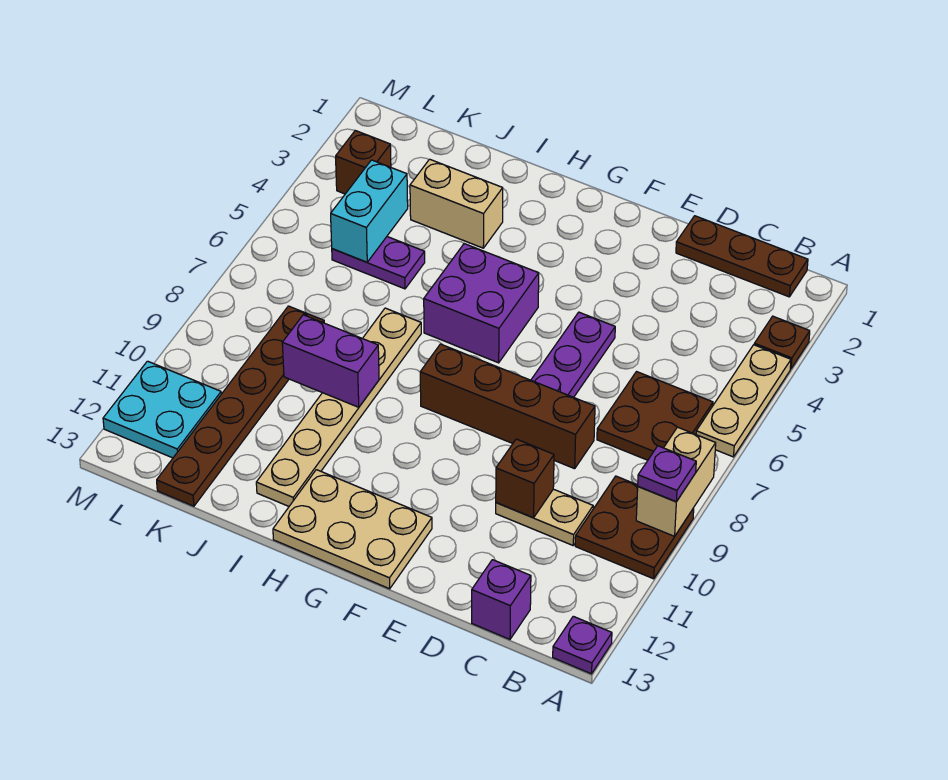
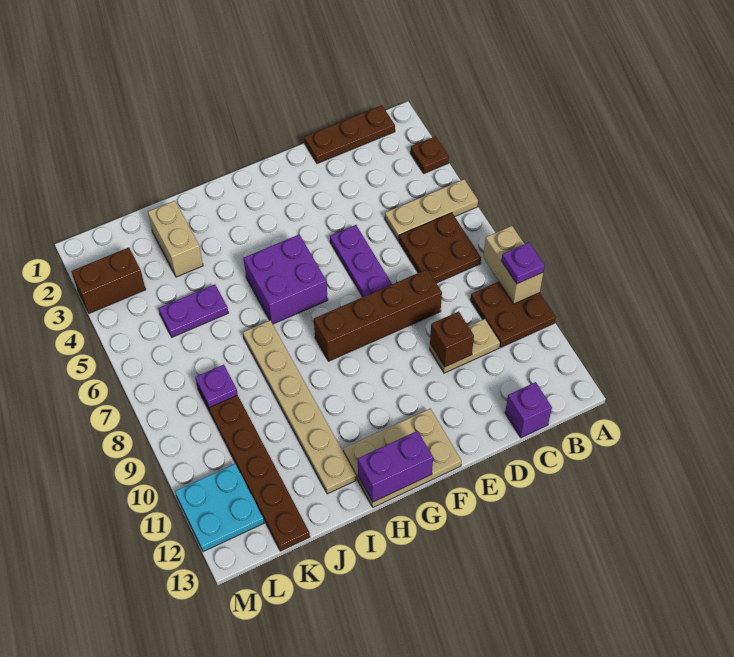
tan 1x3 plate [696,345,791,457] -> tan 1x3 plate turned to [385,179,478,241]
purple 1x1 plate [553,616,612,674] -> purple 1x1 plate moved to [195,365,238,408]
tan 1x2 brick [410,159,503,248] -> tan 1x2 brick turned to [148,201,203,277]
purple 1x2 brick [282,315,379,407] -> purple 1x2 brick moved to [358,431,433,502]
cyan 1x2 brick [331,160,408,262] -> none
brown 1x1 brick [336,131,391,194] -> brown 1x2 brick [71,247,146,313]

